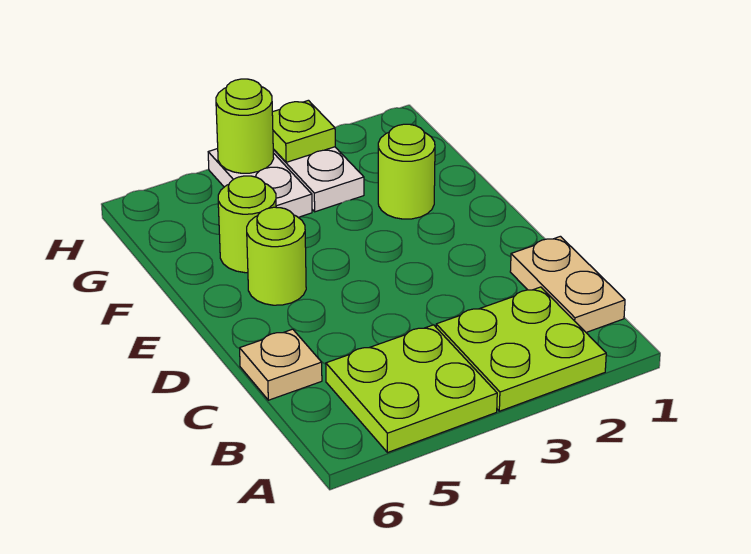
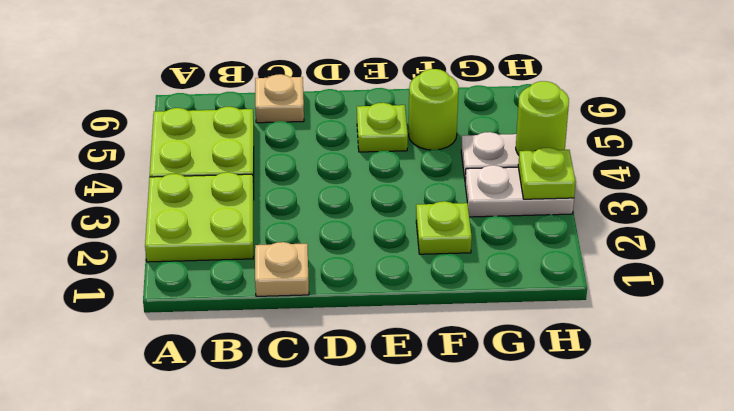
tan 1x2 plate [510,236,625,332] -> tan 1x1 plate [255,242,309,296]
lime 1x1 round brick [247,207,306,305] -> lime 1x1 plate [357,103,408,152]
lime 1x1 round brick [378,124,435,219] -> lime 1x1 plate [416,201,472,254]

